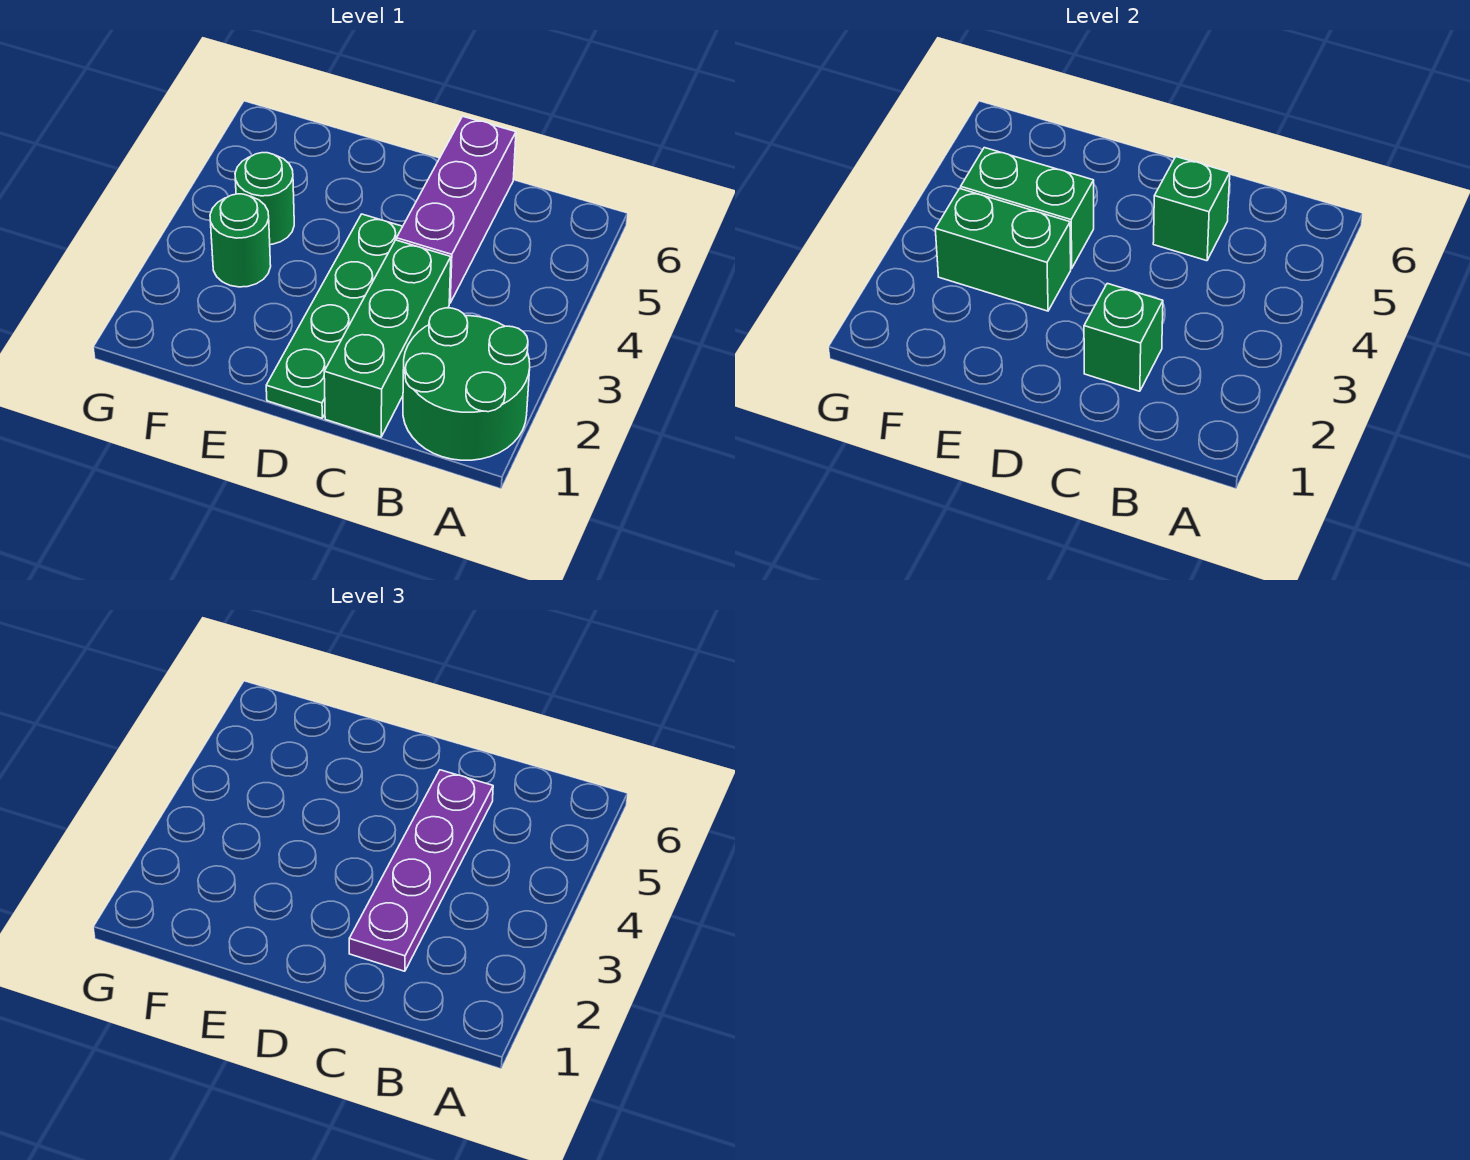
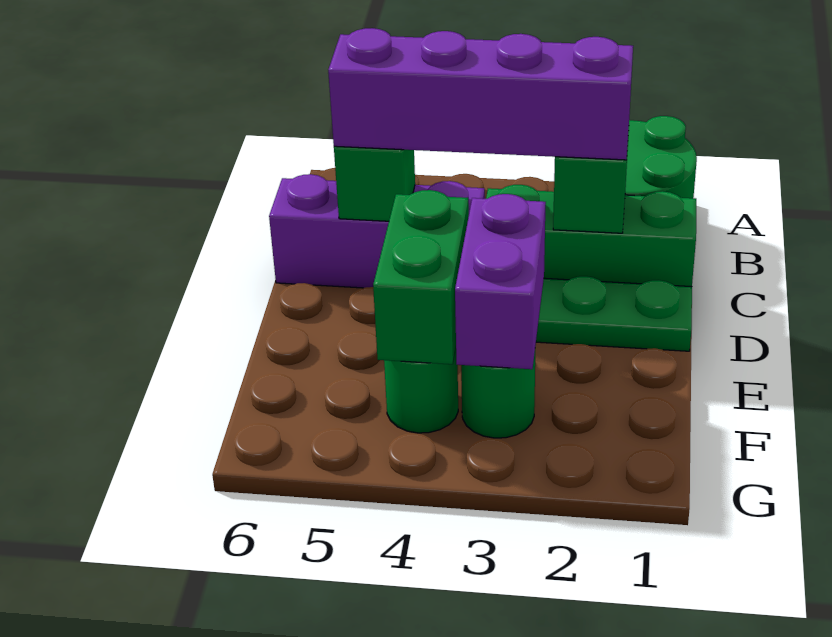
purple 1x4 plate [349,770,493,971] -> purple 1x4 brick [328,28,633,160]
green 1x2 brick [935,189,1071,311] -> purple 1x2 brick [455,194,546,369]

